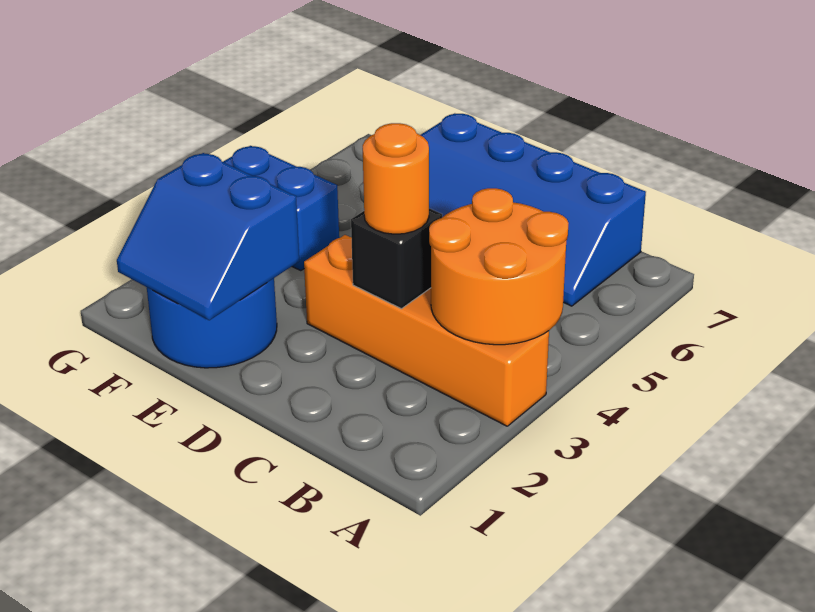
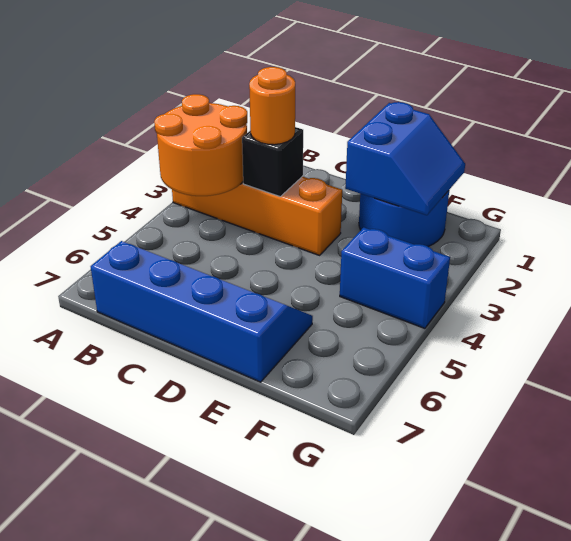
blue 2x2 slope [117,153,299,320] -> blue 2x2 slope turned to [345,102,465,215]

